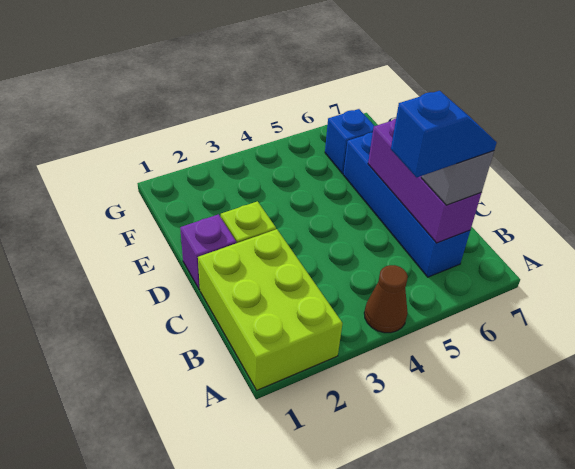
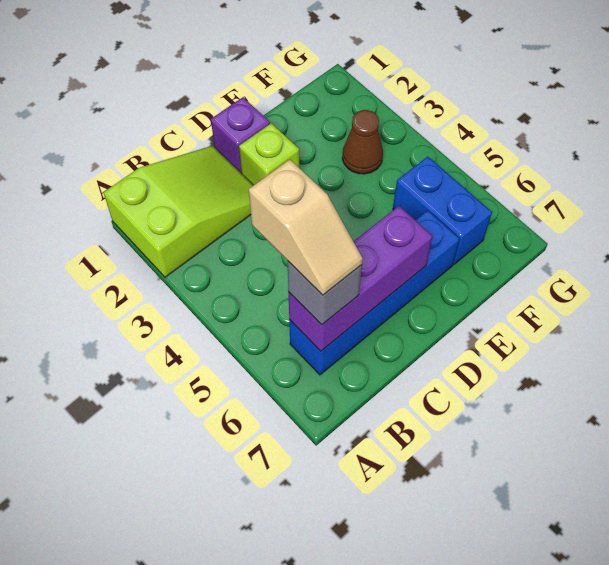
lime 2x3 brick [198,229,343,390] -> lime 2x3 slope [103,146,254,277]
brown 1x1 cone [364,265,408,333] -> brown 1x1 cone moved to [342,110,383,174]
blue 1x2 slope [391,91,497,177] -> tan 1x2 slope [249,160,363,295]
blue 1x1 brick [325,109,374,174] -> blue 1x2 brick [393,157,492,265]

